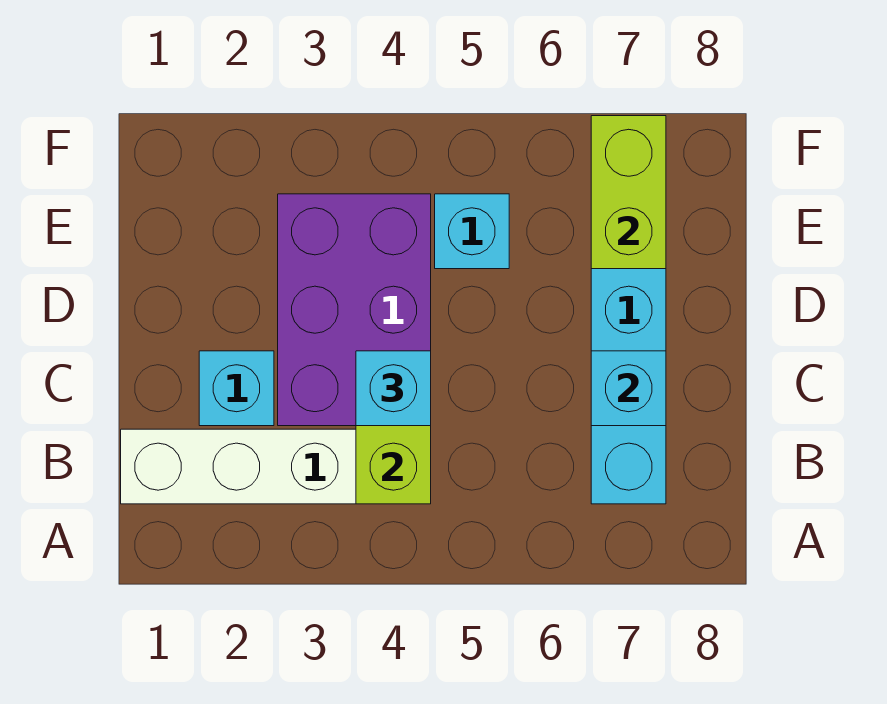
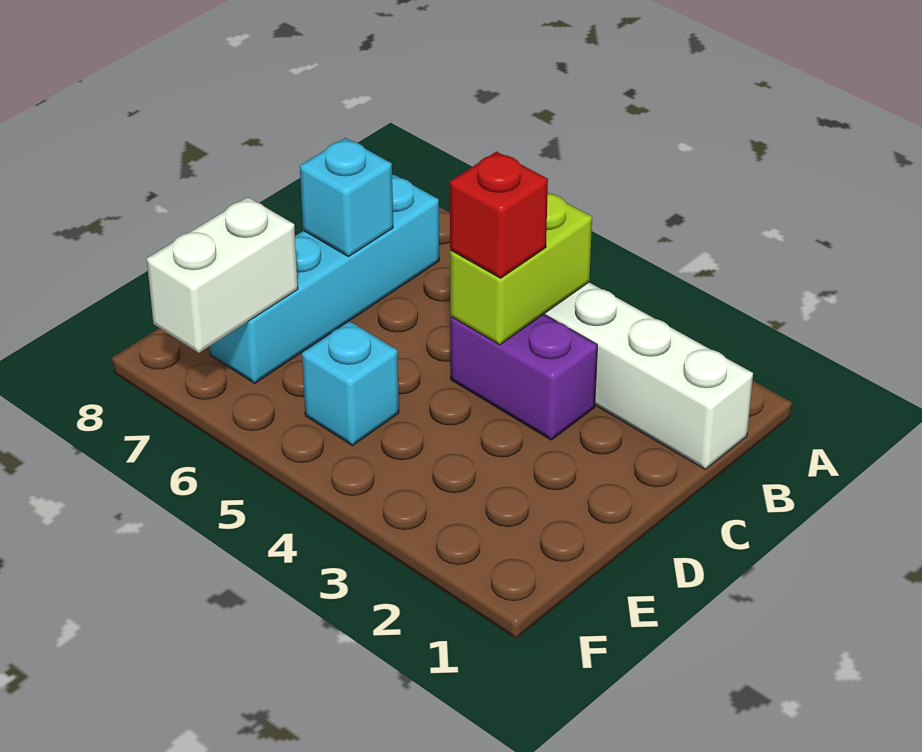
cyan 1x1 brick [199,351,274,426] -> none
purple 2x3 brick [278,194,431,426] -> purple 1x2 brick [450,314,597,440]
cyan 1x1 brick [356,351,431,426] -> red 1x1 brick [450,152,548,278]
lime 1x2 brick [591,116,666,269] -> white 1x2 brick [147,197,298,353]

